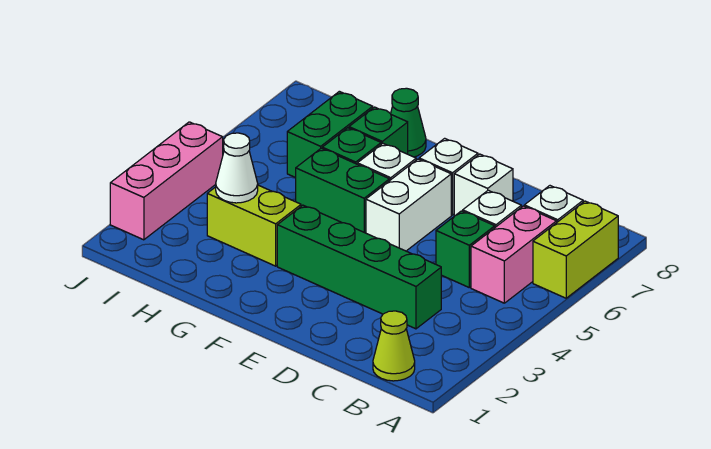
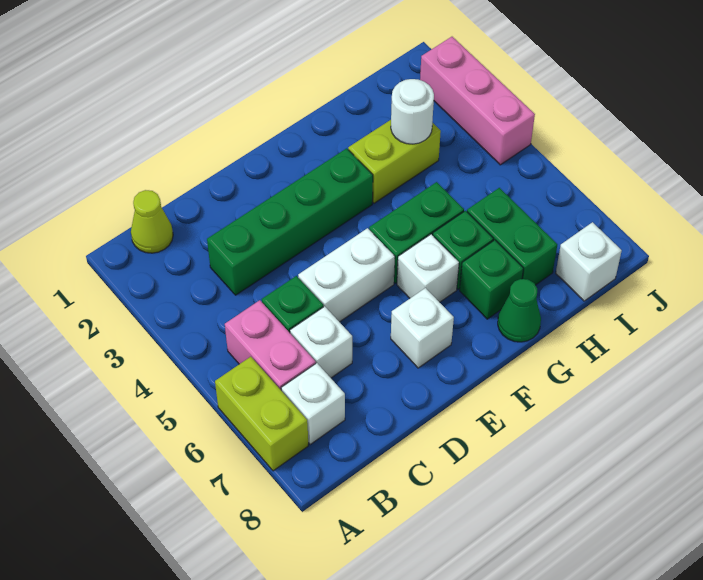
white 1x1 brick [454,154,513,216] -> white 1x1 brick moved to [556,222,622,301]
white 1x2 brick [366,159,451,251] -> white 1x2 brick turned to [298,228,395,322]
white 1x1 cone [216,133,258,203] -> white 1x1 round brick [391,79,434,144]

